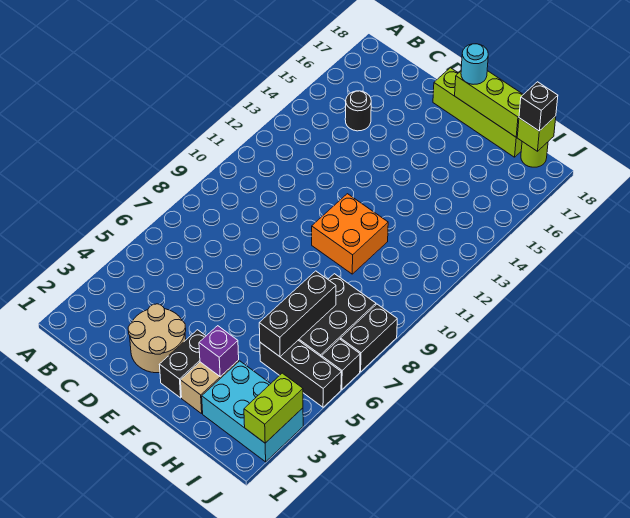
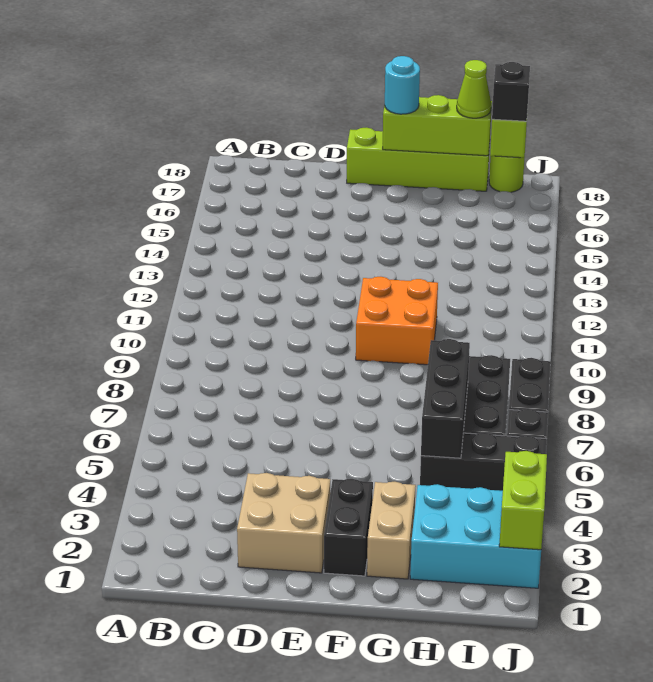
black 1x1 round brick [345,91,371,131] -> none
tan 2x2 round brick [128,304,186,373] -> tan 2x2 brick [237,473,330,573]
purple 1x1 brick [199,326,239,377] -> none
none -> lime 1x1 cone [457,60,491,118]

